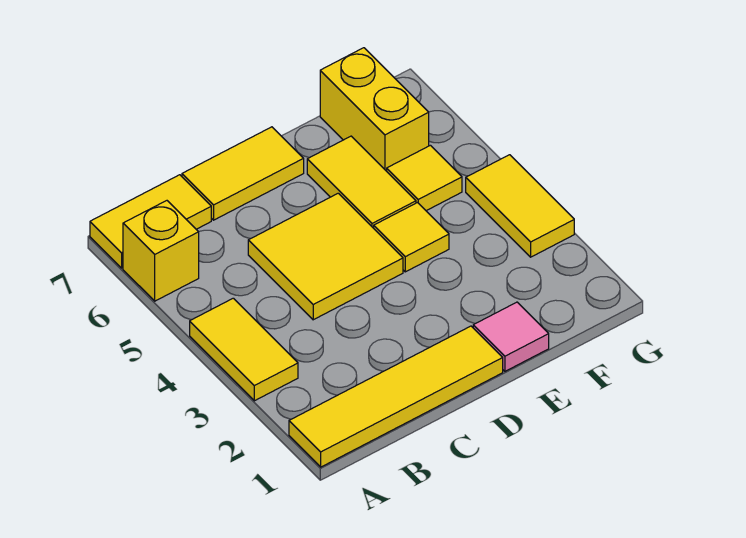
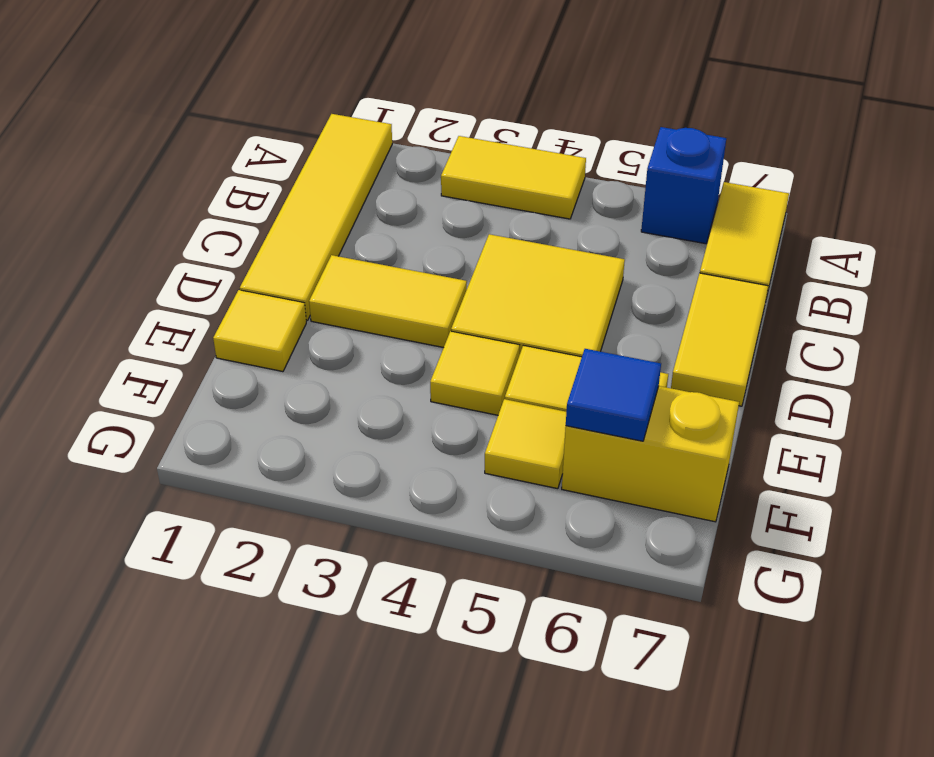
yellow 1x1 brick [123,201,199,301] -> blue 1x1 brick [641,127,726,244]
pink 1x1 tile [473,302,549,371] -> yellow 1x1 tile [213,290,306,372]
none -> blue 1x1 tile [566,349,661,441]
yellow 1x2 tile [466,155,574,257] -> yellow 1x2 tile moved to [309,255,467,348]

